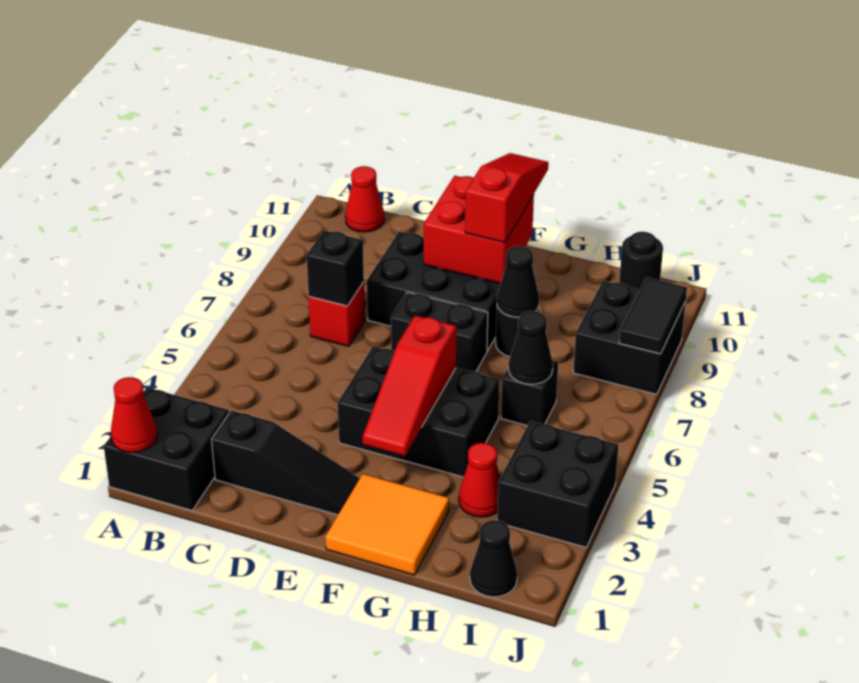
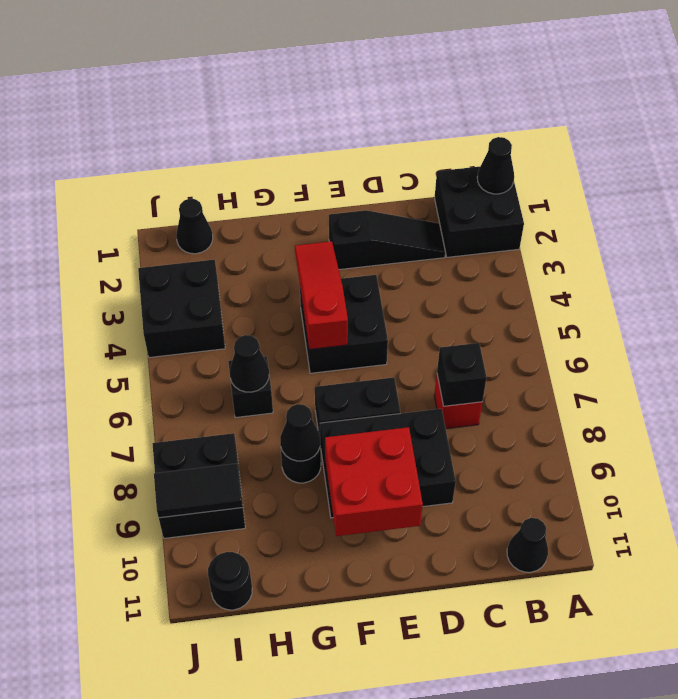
red 1x1 cone [111,377,157,452] -> black 1x1 cone [477,137,514,194]
red 1x1 cone [345,166,384,232] -> black 1x1 cone [507,518,548,572]
black 1x3 slope [212,411,360,515] -> black 1x3 slope turned to [329,210,445,270]
black 2x3 brick [338,347,499,477] -> black 2x2 brick [300,275,388,373]
orange 2x2 tile [326,474,449,575] -> none
red 1x3 slope [465,153,548,243] -> none
red 1x1 cone [459,443,500,517] -> none
black 1x2 tile [619,277,687,354] -> black 1x2 tile turned to [154,463,243,518]

